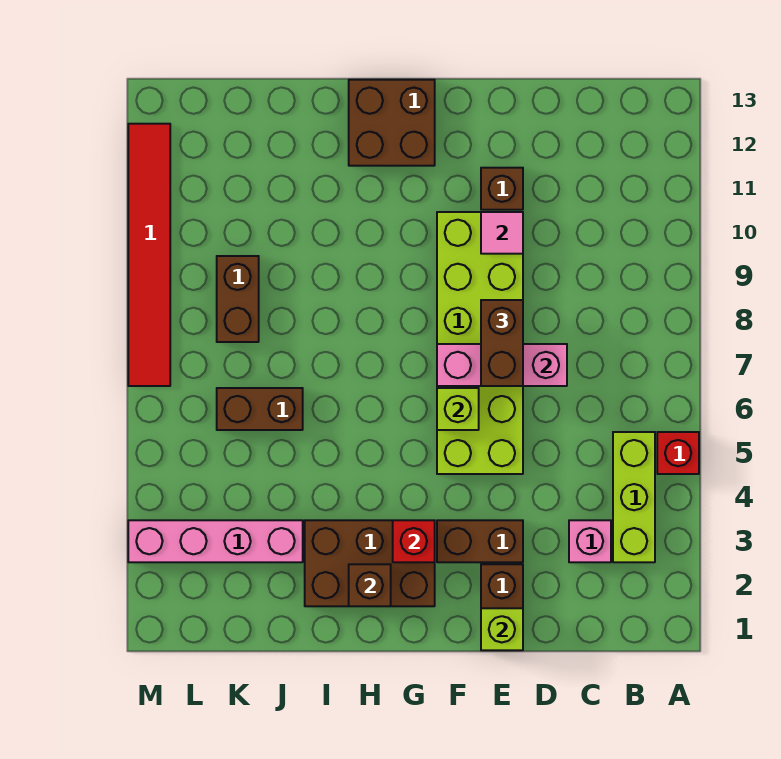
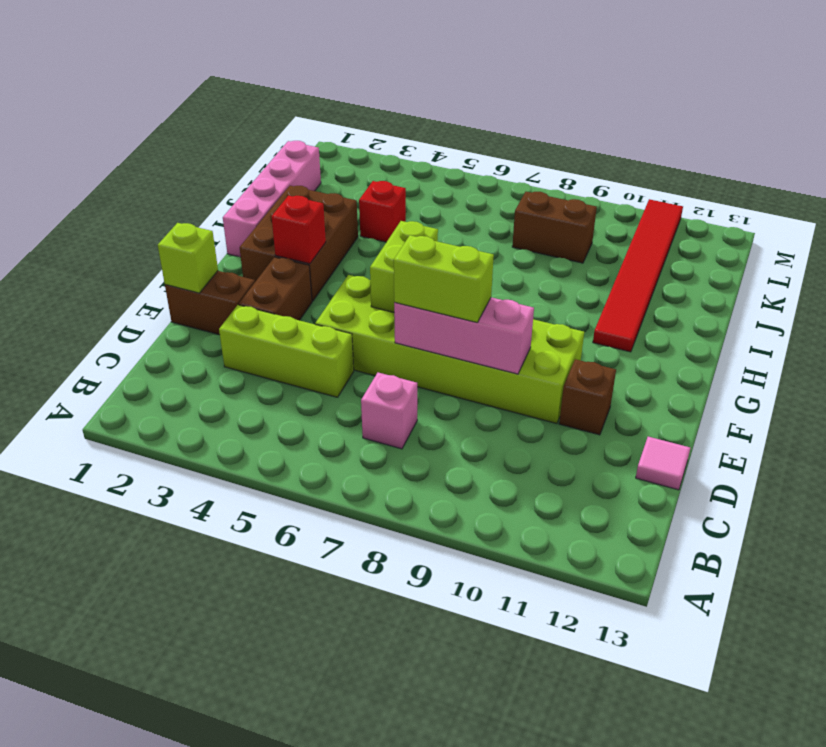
red 1x1 brick [657,432,699,474] -> red 1x1 brick moved to [359,181,406,242]
lime 1x3 brick [613,432,655,562] -> lime 1x3 brick moved to [219,305,354,397]
pink 1x1 brick [569,520,611,562] -> pink 1x1 brick moved to [361,373,417,449]
pink 1x3 brick [437,344,567,386] -> pink 1x3 brick turned to [394,297,534,374]
brown 1x2 brick [481,300,523,386] -> lime 1x2 brick [394,235,494,323]
pink 1x1 tile [481,212,523,254] -> pink 1x1 tile moved to [636,437,690,490]
lime 1x1 brick [437,388,479,430] -> lime 1x2 brick [370,221,438,312]
brown 2x2 brick [349,80,435,166] -> none
brown 1x1 brick [349,564,391,606] -> none
pink 1x4 brick [128,520,303,562] -> pink 1x4 brick moved to [223,141,321,257]
brown 1x2 brick [217,388,303,430] -> none
red 1x6 tile [128,124,170,386] -> red 1x6 tile turned to [593,199,683,352]

